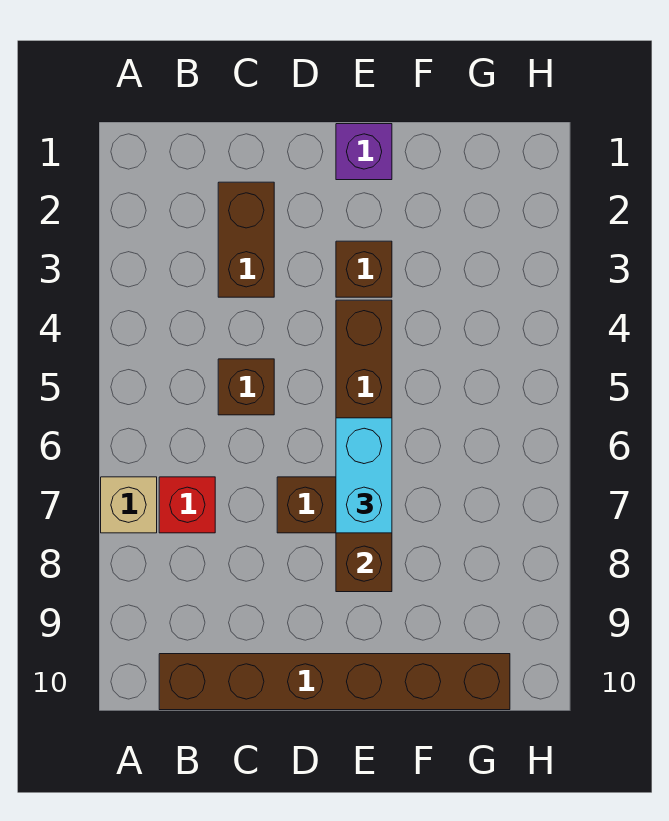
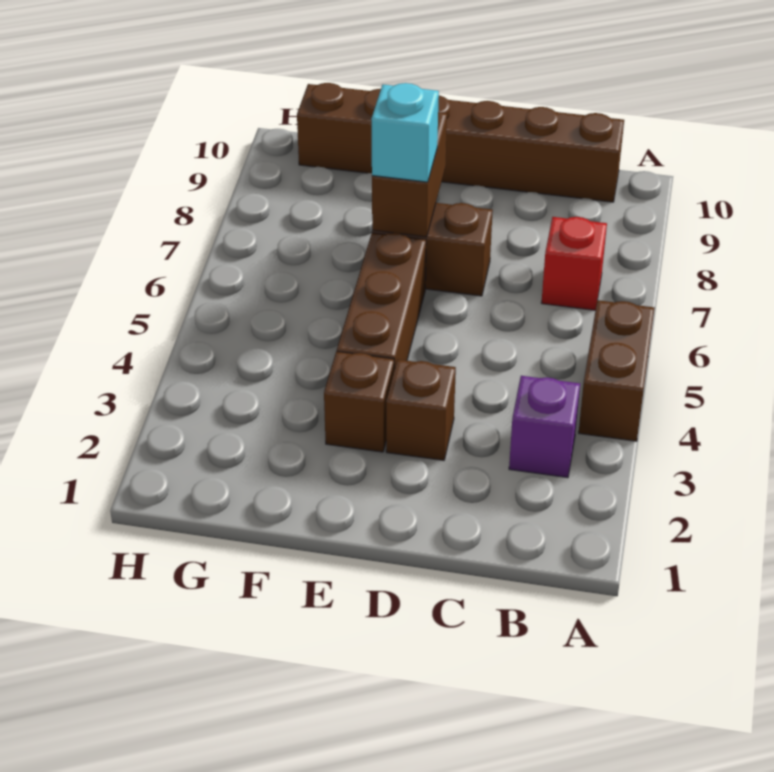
tan 1x1 brick [101,477,157,533] -> none
brown 1x2 brick [218,182,274,297] -> brown 1x2 brick moved to [579,300,655,441]
brown 1x1 brick [218,359,274,415] -> brown 1x1 brick moved to [386,359,456,460]
purple 1x1 brick [336,124,392,180] -> purple 1x1 brick moved to [509,376,580,478]
cyan 1x2 brick [336,418,392,533] -> cyan 1x1 brick [371,83,439,182]

